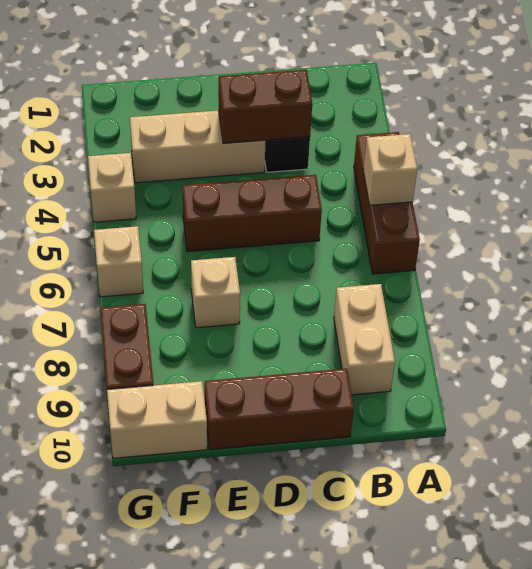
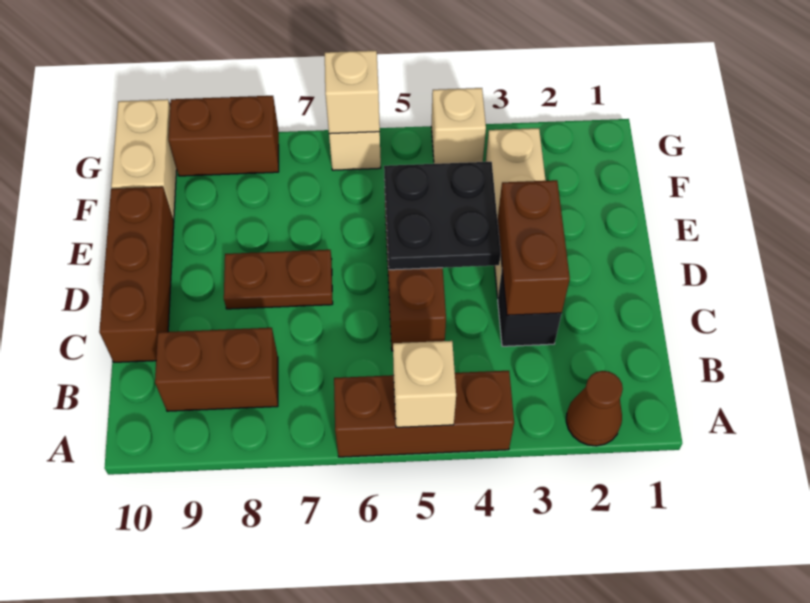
none -> brown 1x1 cone [566,371,623,446]
tan 1x2 brick [334,284,395,395] -> brown 1x2 brick [155,328,278,411]
none -> black 2x2 plate [384,162,501,270]
none -> brown 1x2 plate [224,250,333,309]
tan 1x1 brick [191,257,240,328] -> tan 1x1 brick moved to [325,51,380,134]

